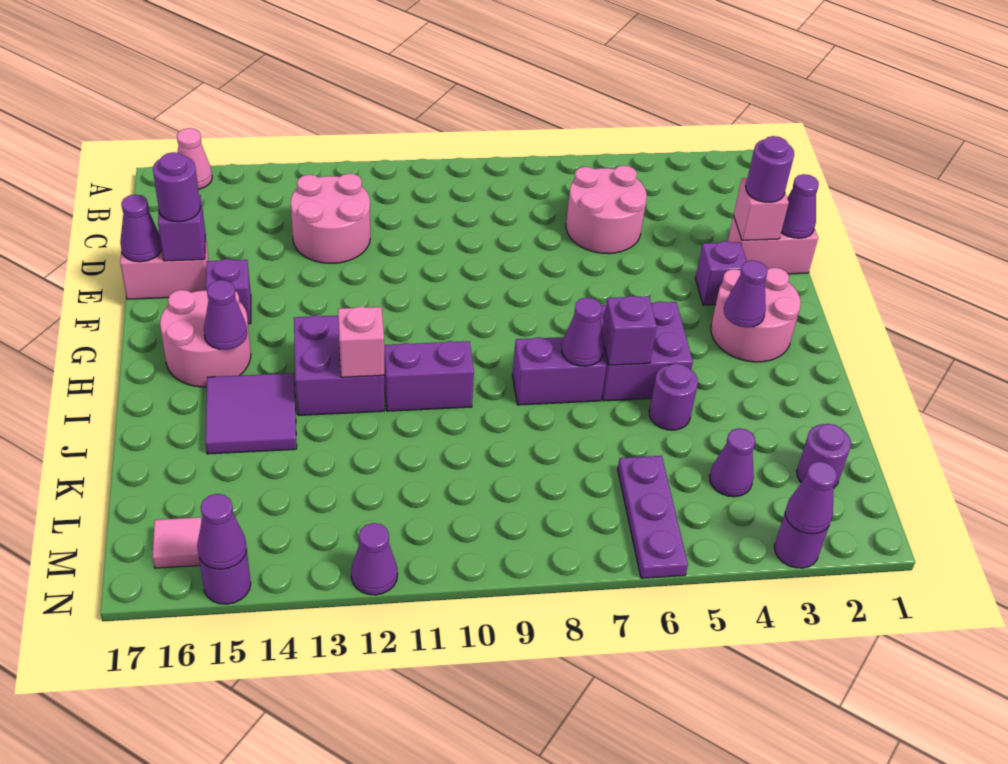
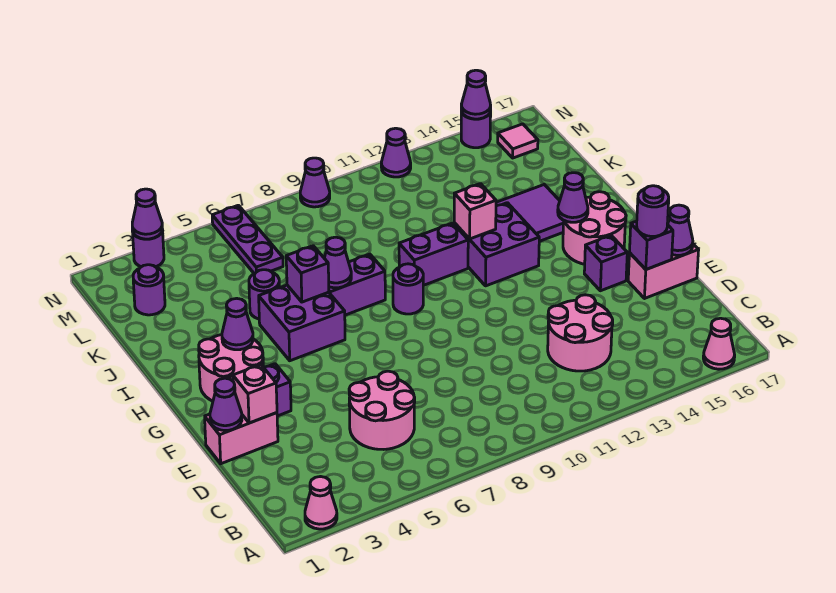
none -> pink 1x1 cone [305,477,337,529]
purple 1x1 round brick [746,136,794,202] -> purple 1x1 round brick moved to [393,264,423,314]
purple 1x1 cone [710,428,755,497] -> purple 1x1 cone moved to [300,158,330,207]

